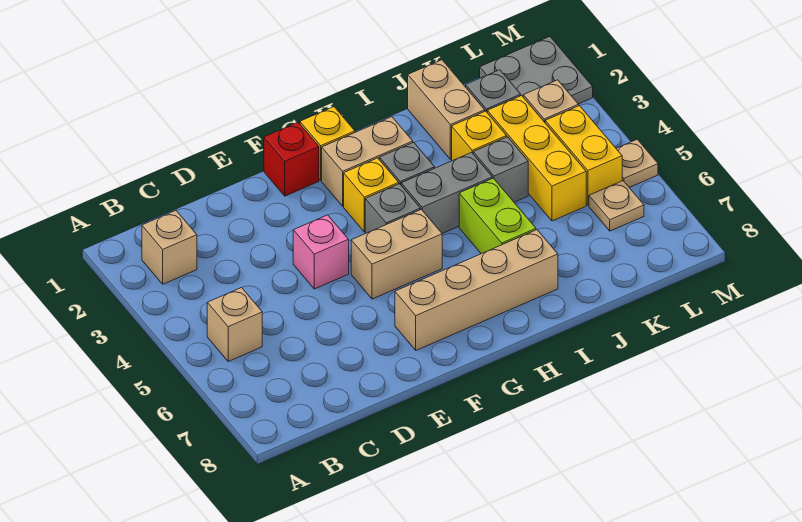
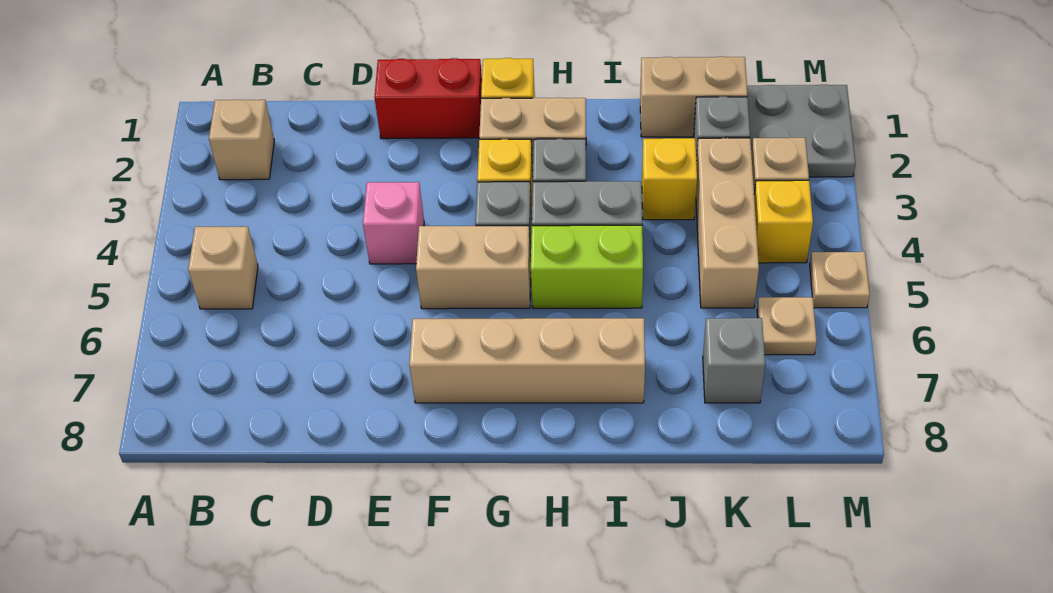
red 1x1 brick [264,122,319,196] -> red 1x2 brick [374,58,482,139]
lime 1x2 brick [459,178,536,254] -> lime 1x2 brick turned to [531,225,643,308]
tan 1x2 brick [408,60,485,159] -> tan 1x2 brick turned to [640,57,748,137]
grey 1x1 brick [473,137,528,202] -> grey 1x1 brick moved to [703,318,765,403]
yellow 1x3 brick [487,96,586,221] -> tan 1x3 brick [696,138,759,308]
yellow 1x2 brick [545,106,622,205] -> yellow 1x1 brick [754,180,813,263]

